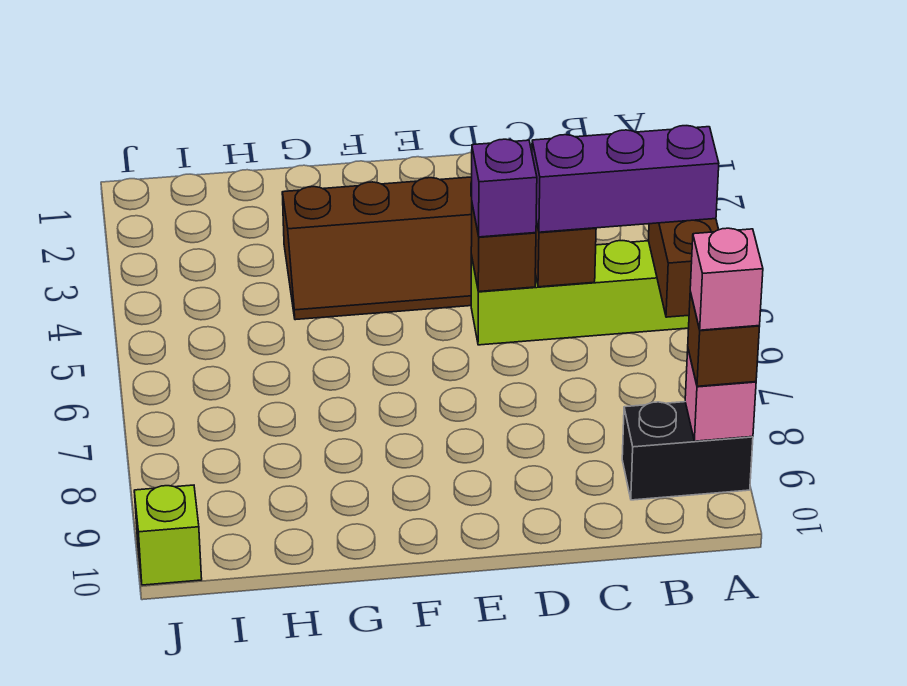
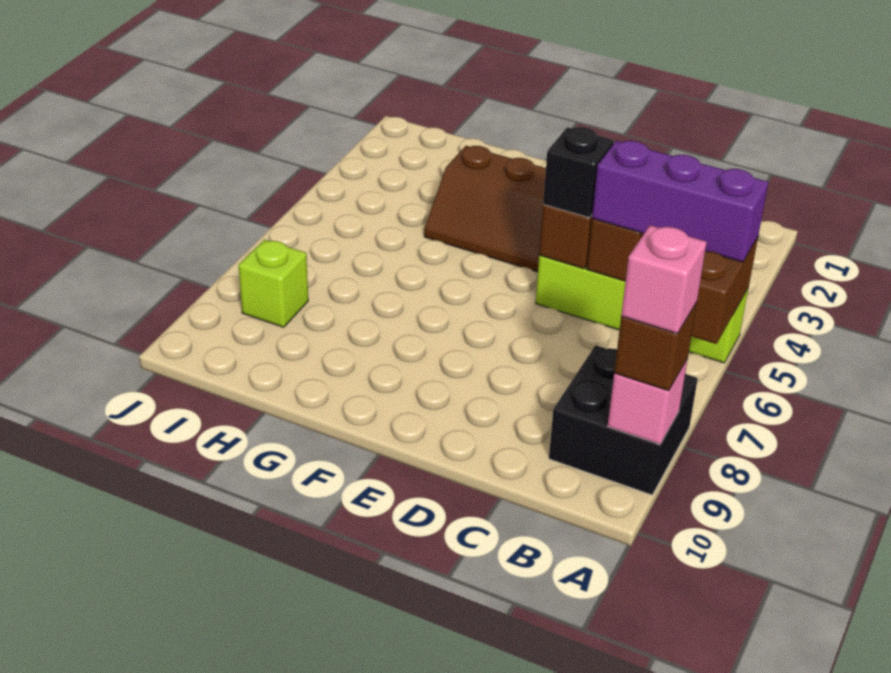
black 1x2 brick [622,402,753,500] -> black 2x2 brick [549,345,698,495]
purple 1x1 brick [472,139,537,237] -> black 1x1 brick [543,127,614,218]
lime 1x1 brick [134,485,202,585] -> lime 1x1 brick moved to [238,240,308,327]

